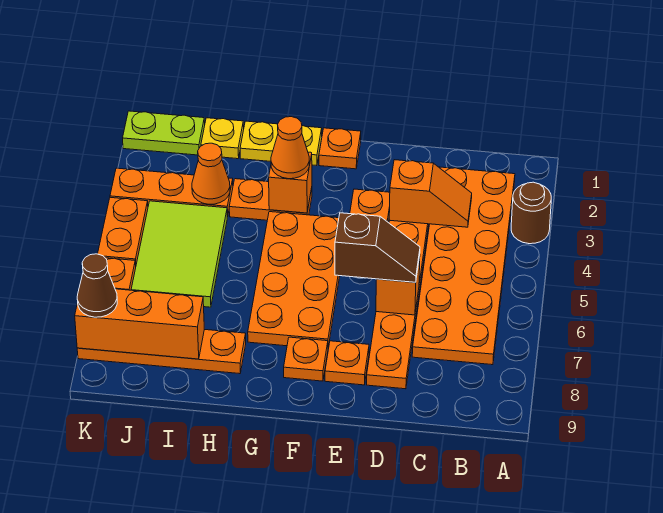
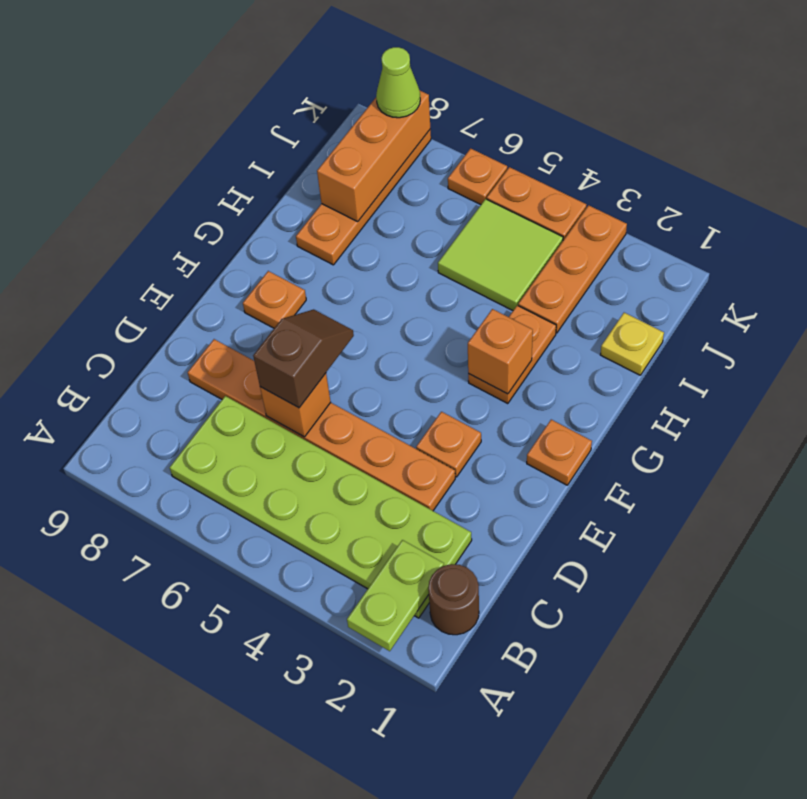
brown 1x1 round brick [511,182,551,244] -> brown 1x1 round brick moved to [428,564,479,635]
orange 2x6 plate [412,167,515,365] -> lime 2x6 plate [170,396,472,618]
orange 1x2 slope [389,160,472,227] -> none
brown 1x2 slope [335,213,420,282] -> brown 1x2 slope turned to [253,309,354,408]
orange 1x1 plate [325,341,369,385] -> none
orange 2x4 plate [248,212,340,347] -> none
yellow 1x2 plate [240,121,322,166] -> none
orange 1x1 cone [271,117,309,179] -> none
orange 1x1 cone [192,143,230,204] -> none
lime 2x3 tile [131,201,227,307] -> lime 2x2 tile [438,199,563,311]
lime 1x2 plate [123,111,205,155] -> lime 1x2 plate moved to [347,540,444,651]
brown 1x1 cone [77,254,117,317] -> lime 1x1 cone [376,47,420,118]

